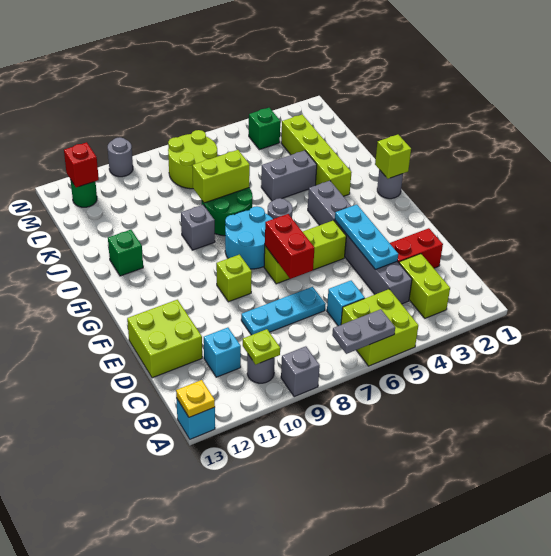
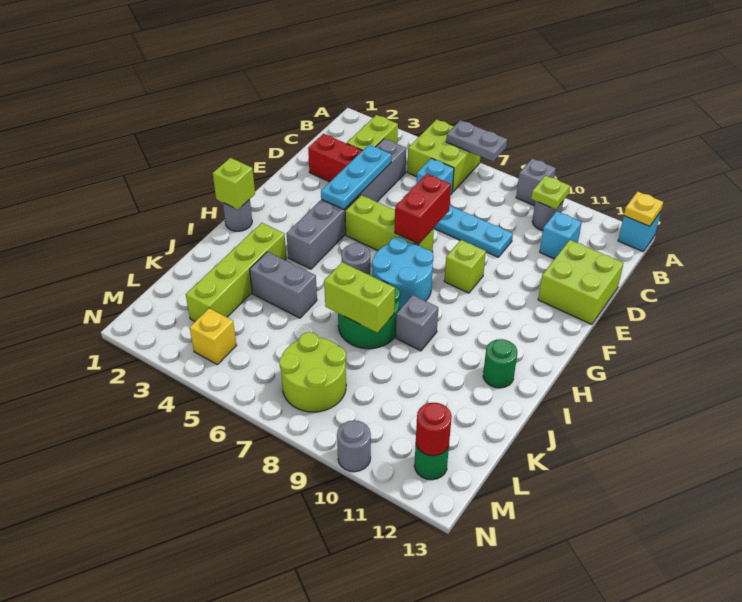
green 1x1 brick [108,230,143,276] -> green 1x1 round brick [483,339,517,388]
green 1x1 brick [248,108,280,150] -> yellow 1x1 brick [190,308,237,365]
red 1x1 brick [64,142,99,187] -> red 1x1 round brick [416,403,452,456]

